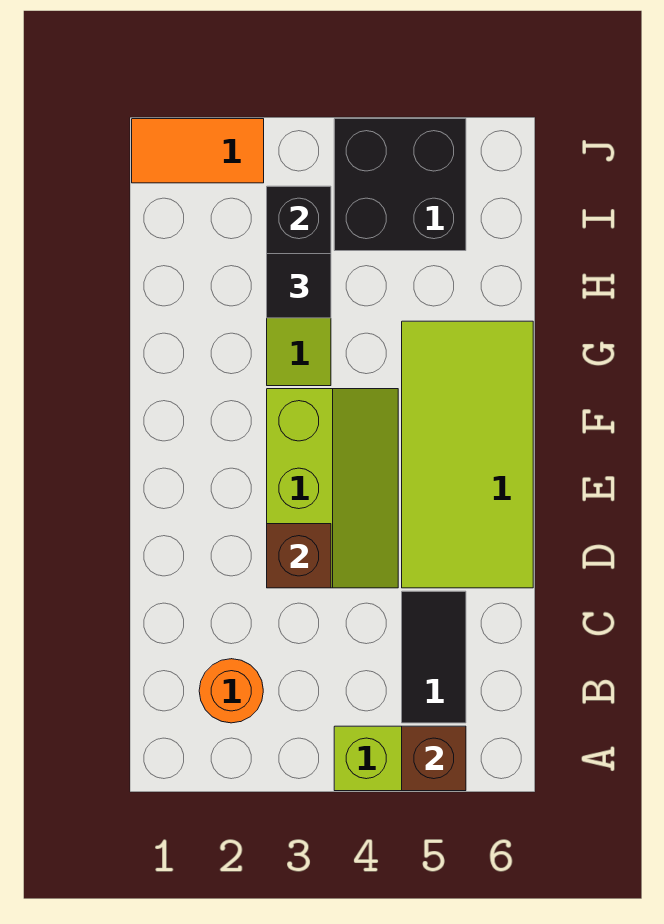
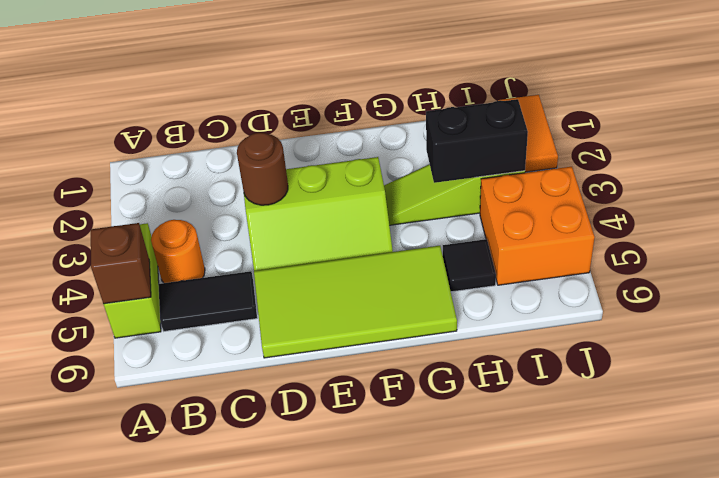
orange 1x1 round brick [199,659,263,723] -> orange 1x1 round brick moved to [151,220,205,283]
brown 1x1 brick [267,524,331,588] -> brown 1x1 round brick [237,132,288,205]
black 1x1 tile [267,254,331,318] -> black 1x1 tile moved to [443,239,496,292]
black 2x2 brick [334,119,466,251] -> orange 2x2 brick [480,167,595,285]

